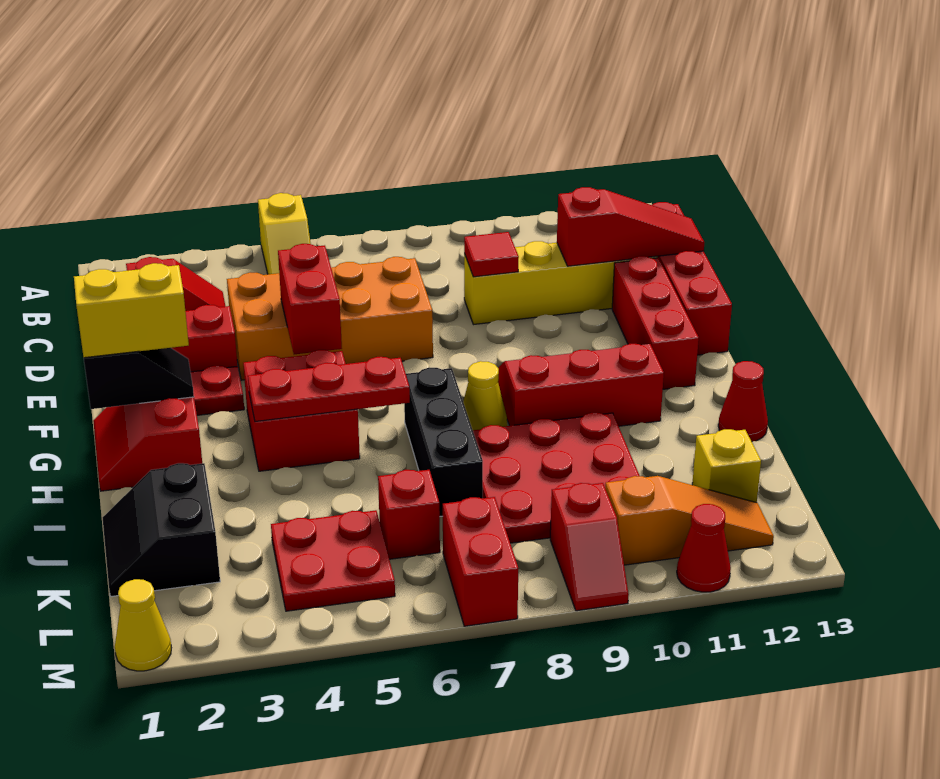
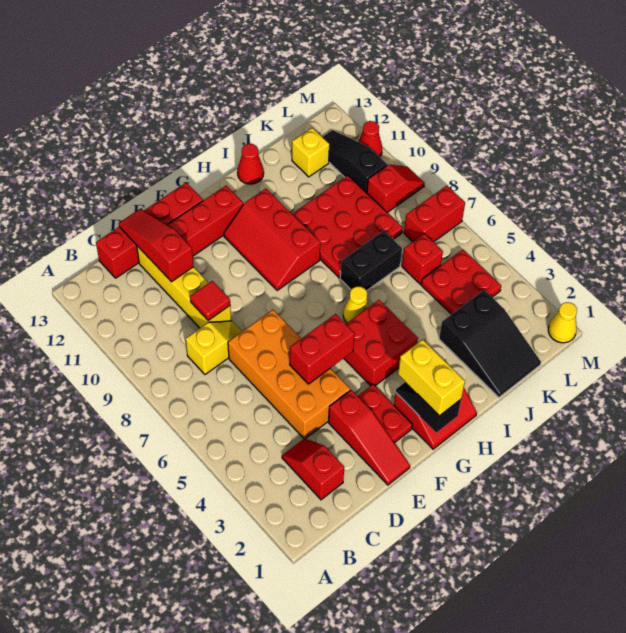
yellow 1x2 slope [258,193,311,274] -> yellow 1x2 slope moved to [186,321,242,375]
red 1x3 plate [248,357,410,422] -> none
black 1x3 brick [404,367,483,516] -> black 1x2 brick [340,231,402,291]
yellow 1x1 cone [463,361,507,430] -> yellow 1x1 cone moved to [343,286,369,323]
black 2x2 slope [103,463,220,596] -> black 2x3 slope [439,290,541,397]
orange 1x3 slope [605,476,774,565] -> black 1x3 slope [323,130,387,193]

